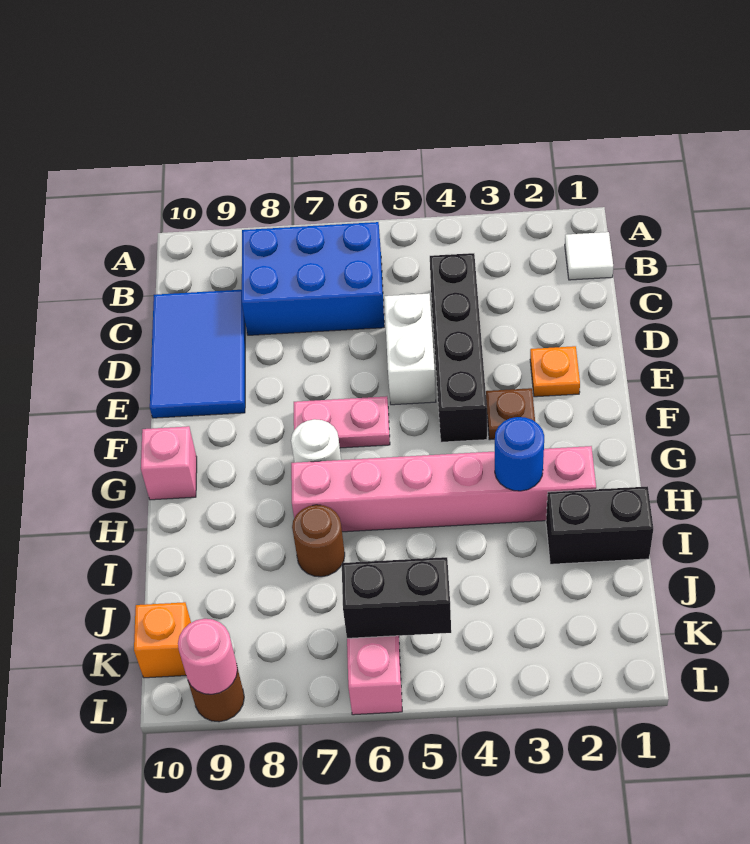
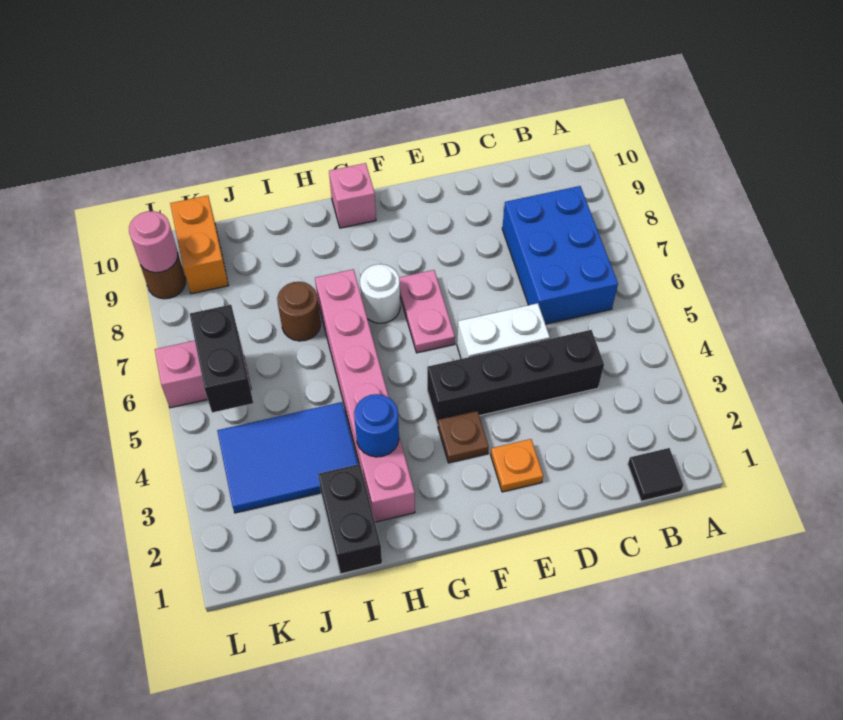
white 1x1 tile [565,232,613,280] -> black 1x1 tile [628,448,683,501]
blue 2x3 tile [150,290,245,418] -> blue 2x3 tile moved to [217,402,358,513]
orange 1x1 brick [134,602,191,678] -> orange 1x2 brick [170,195,229,294]

